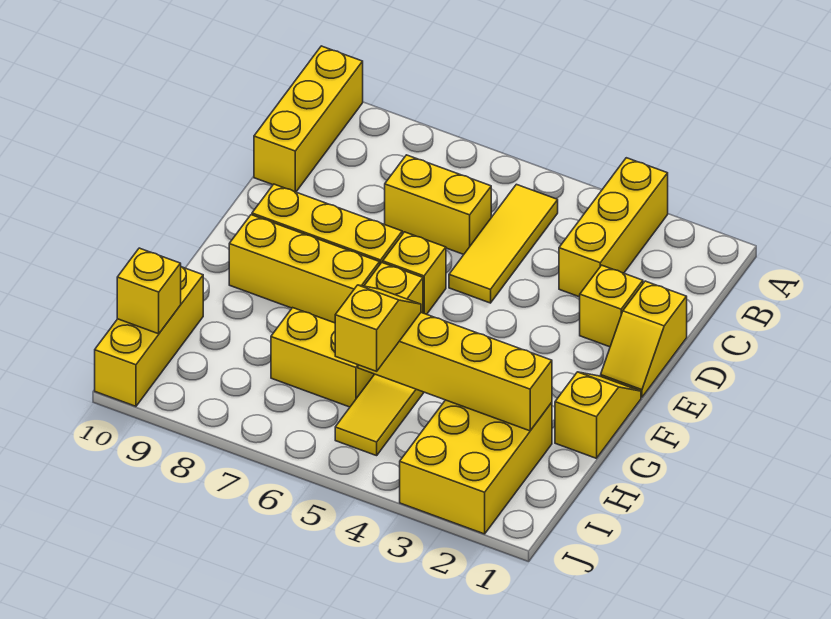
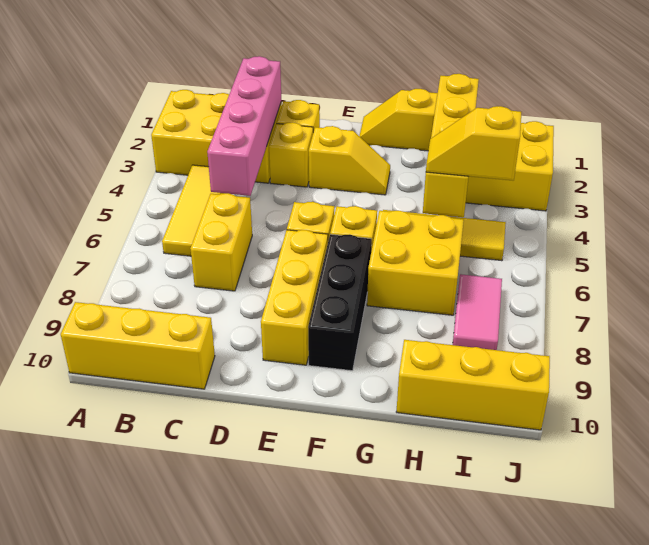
yellow 1x3 brick [559,158,668,297] -> yellow 2x3 brick [151,90,282,183]
yellow 1x3 tile [449,184,558,303] -> yellow 1x3 tile turned to [162,165,224,256]
none -> pink 1x4 brick [207,56,281,196]
yellow 1x2 slope [601,281,687,397] -> yellow 1x2 slope moved to [309,126,390,195]
yellow 1x3 brick [229,215,380,323] -> black 1x3 brick [308,234,372,371]
yellow 1x2 brick [271,308,374,407] -> yellow 2x2 brick [367,211,464,315]
none -> pink 1x2 tile [453,274,502,350]
yellow 1x1 brick [117,248,181,334] -> yellow 1x1 brick moved to [269,122,313,187]

